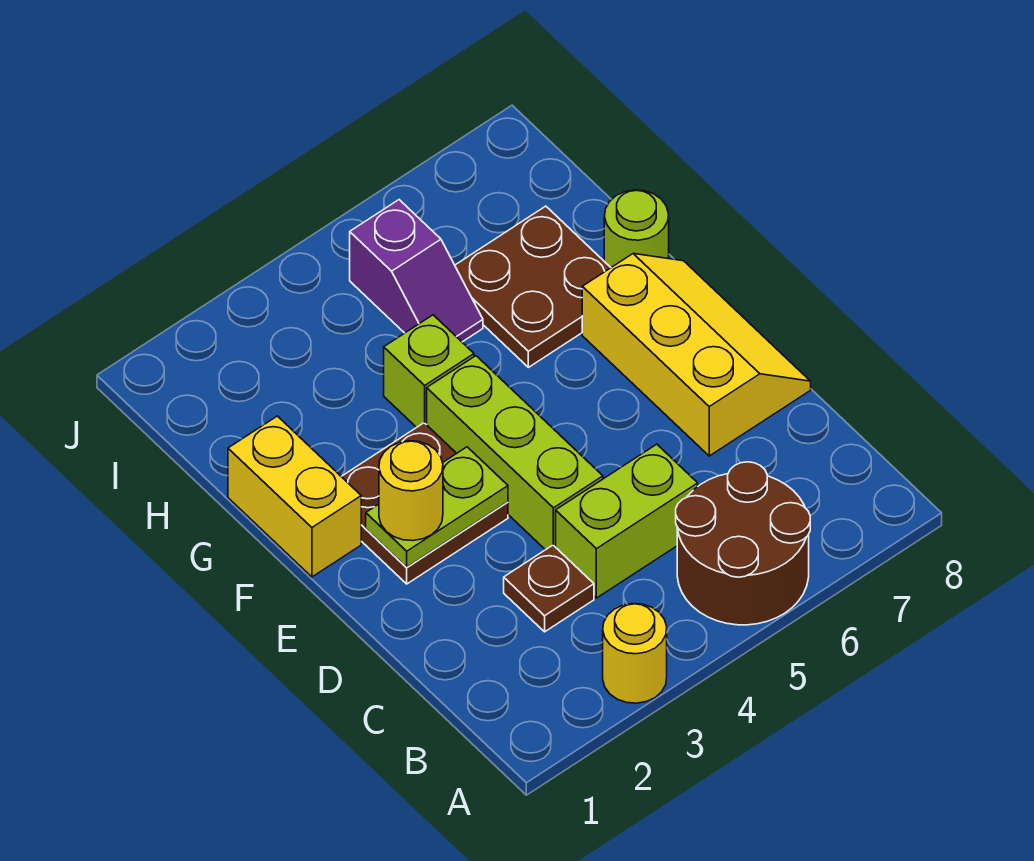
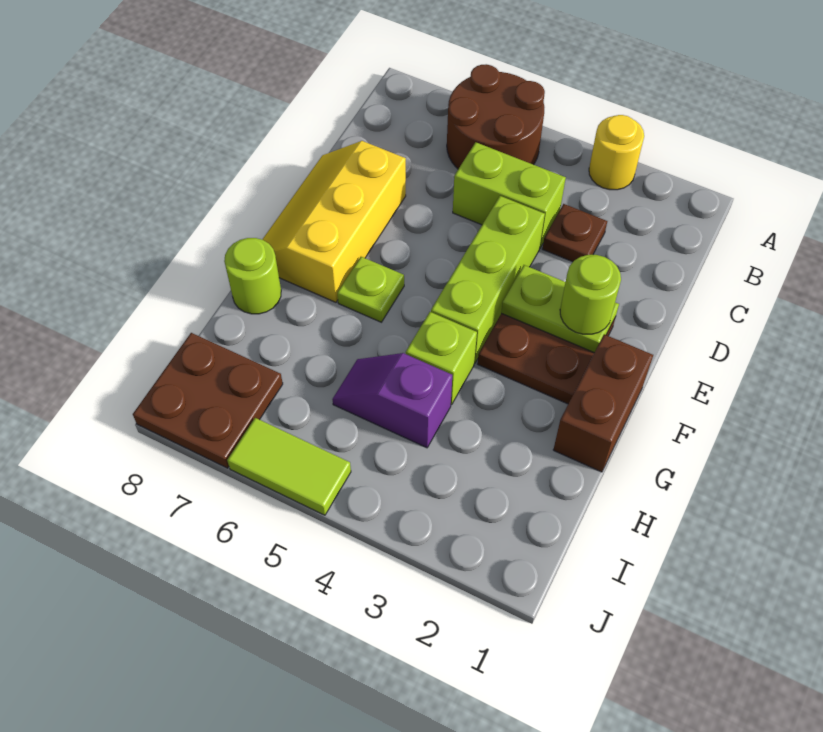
yellow 1x1 round brick [379,441,443,541] -> lime 1x1 round brick [560,255,621,334]
yellow 1x2 brick [228,416,361,577] -> brown 1x2 brick [553,334,653,472]
none -> lime 1x1 plate [337,257,404,322]
brown 2x2 plate [455,206,611,367] -> brown 2x2 plate moved to [133,333,283,468]
purple 1x2 slope [350,200,483,342] -> purple 1x2 slope turned to [332,353,452,448]
none -> lime 1x2 tile [227,418,351,515]

